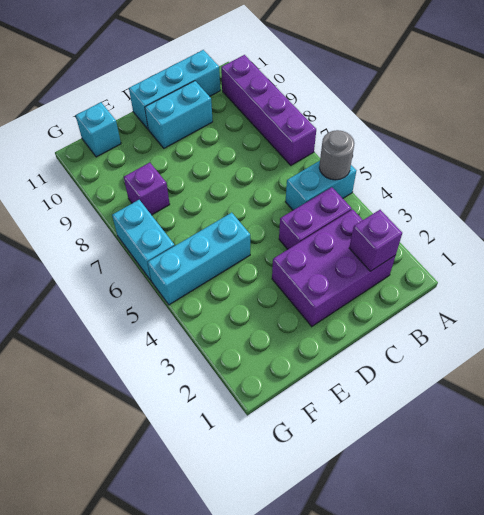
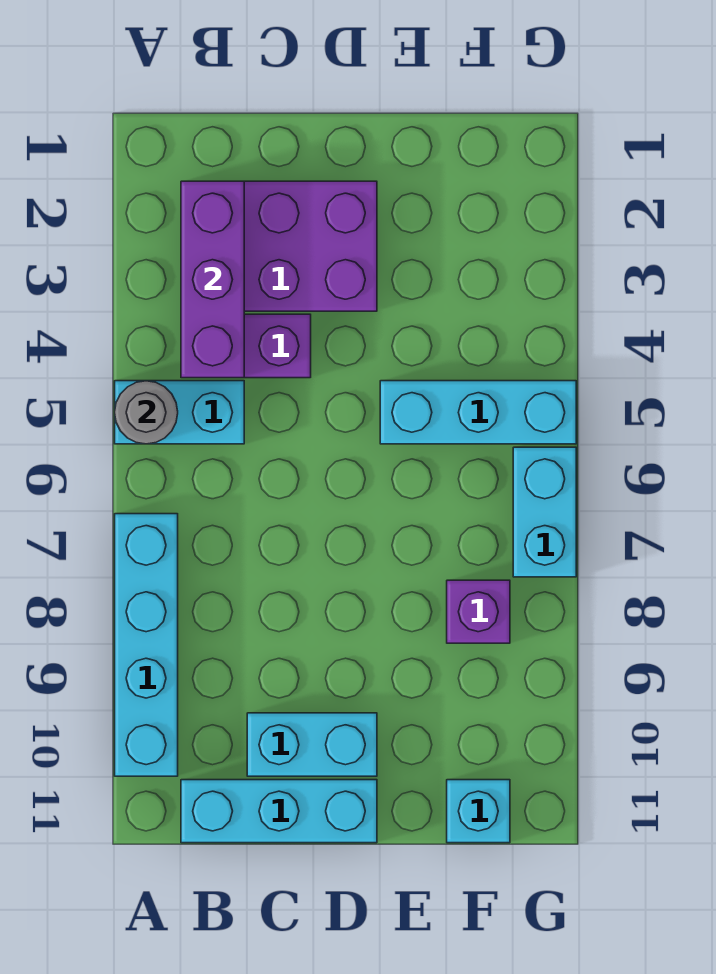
purple 1x4 brick [221,55,316,165] -> cyan 1x4 brick [115,514,178,776]
purple 1x1 brick [349,210,402,271] -> purple 1x3 brick [181,181,244,378]

